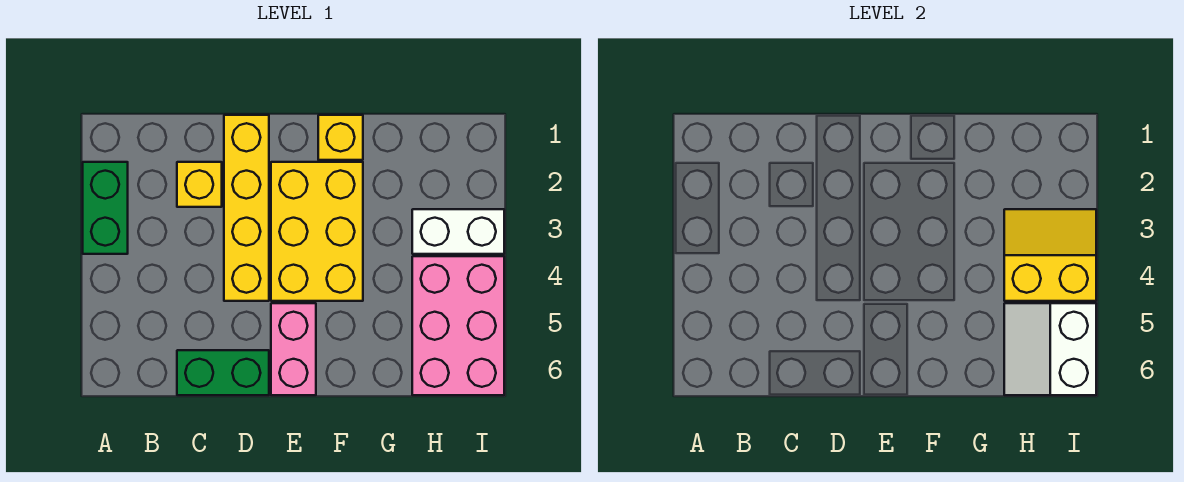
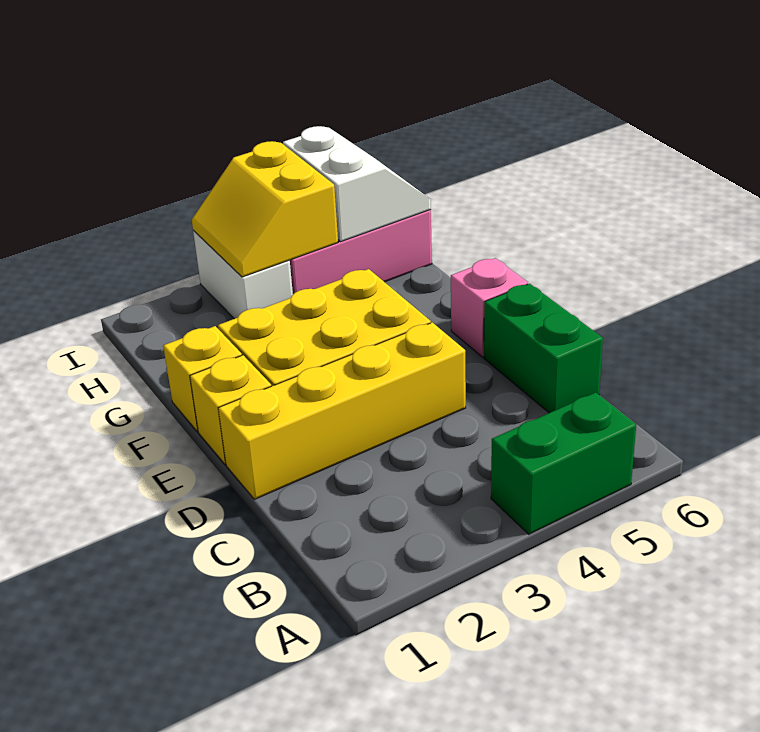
green 1x2 brick [83,162,128,254] -> green 1x2 brick moved to [491,392,636,534]
yellow 1x1 brick [177,162,222,207] -> yellow 1x1 brick moved to [190,355,271,464]
pink 1x2 brick [271,303,316,395] -> pink 1x1 brick [451,258,528,357]
white 2x2 slope [1004,303,1096,395] -> white 2x2 slope turned to [283,126,431,242]

